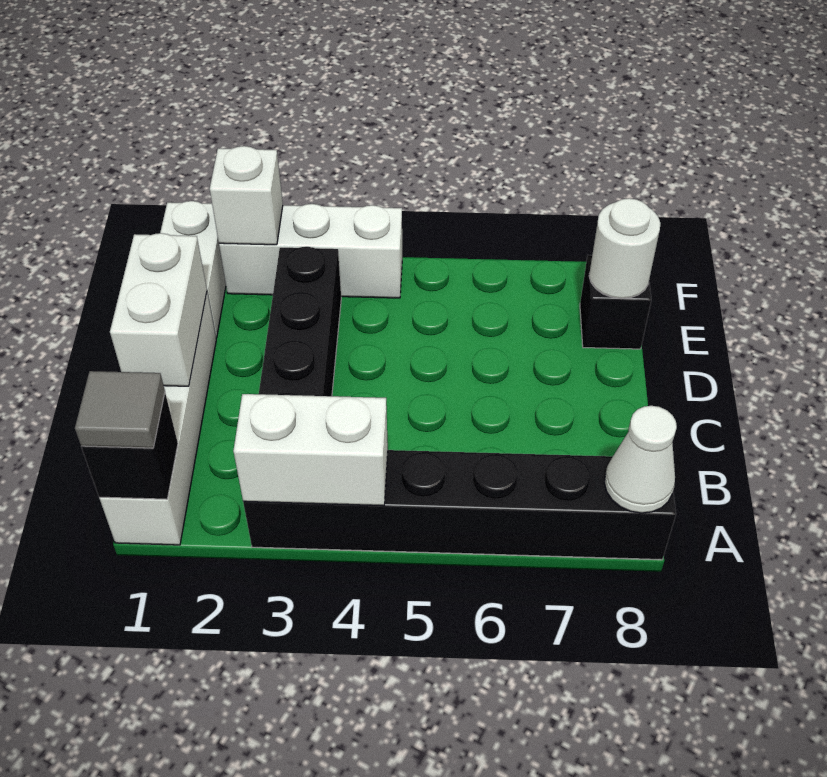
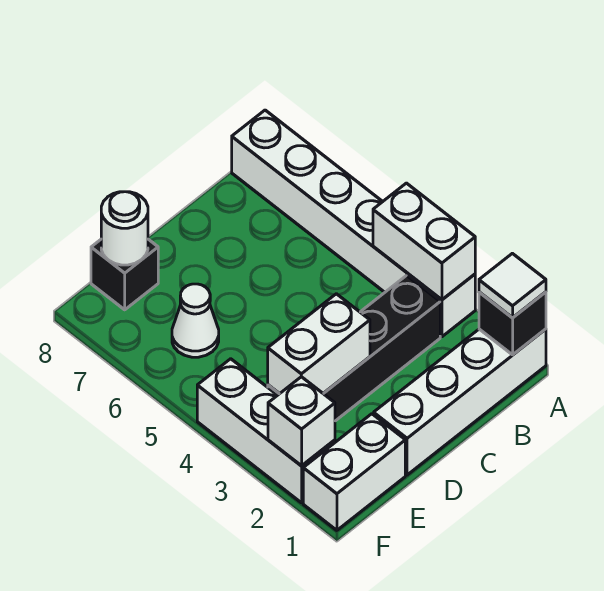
grey 1x1 tile [75,371,165,448] -> white 1x1 tile [479,253,546,318]
black 1x6 brick [243,450,676,560] -> white 1x6 brick [232,110,475,337]
white 1x1 cone [604,406,677,513] -> white 1x1 cone moved to [172,284,219,357]
white 1x2 brick [110,233,207,386] -> white 1x2 brick moved to [268,294,370,394]

